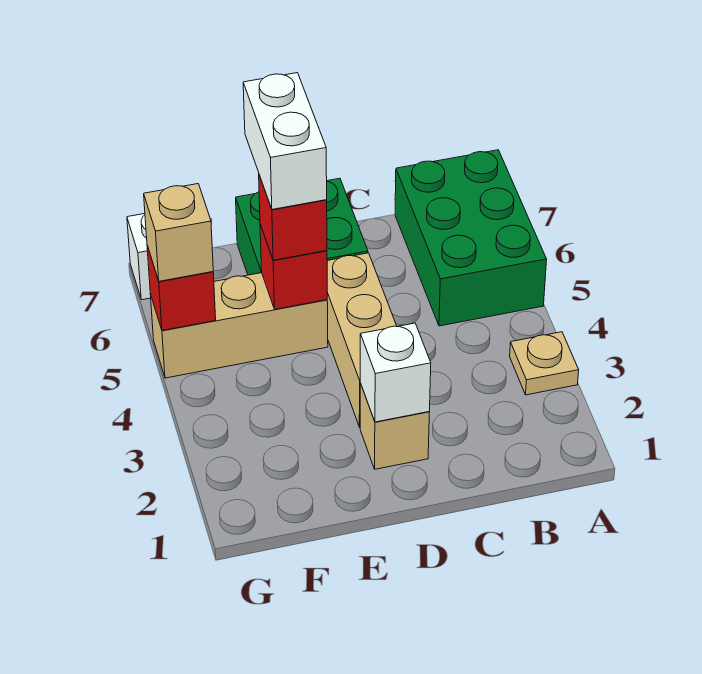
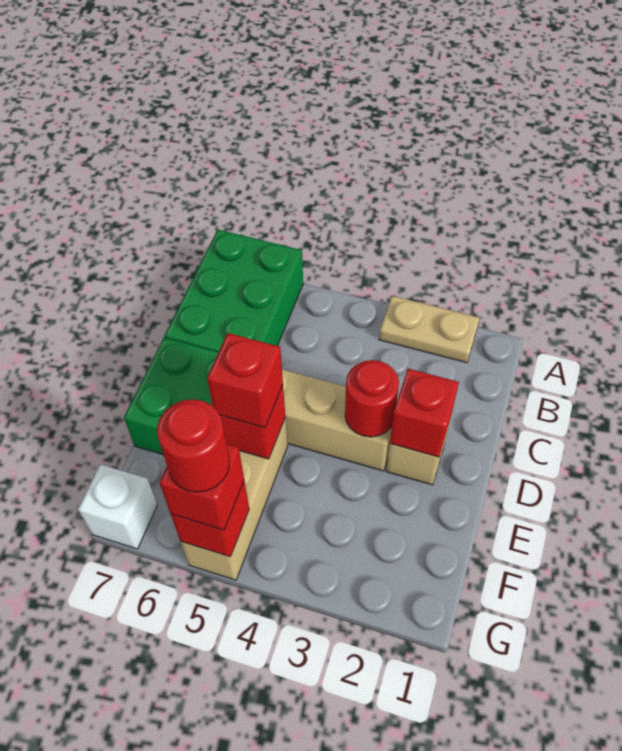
tan 1x1 plate [510,332,579,395] -> tan 1x2 plate [379,296,480,363]
green 2x3 brick [395,150,547,326] -> green 2x3 brick turned to [165,229,303,352]
white 1x1 brick [360,323,431,422] -> red 1x1 brick [390,369,459,457]
none -> red 1x1 round brick [345,360,399,437]
white 1x2 brick [243,73,327,209] -> none
tan 1x1 brick [144,184,213,281] -> red 1x1 brick [159,444,244,530]
none -> red 1x1 round brick [157,399,230,492]

